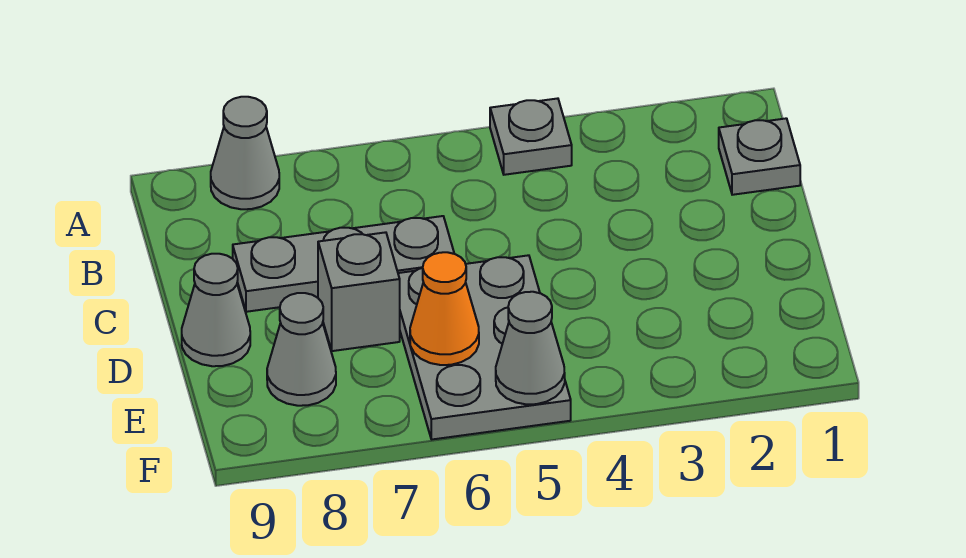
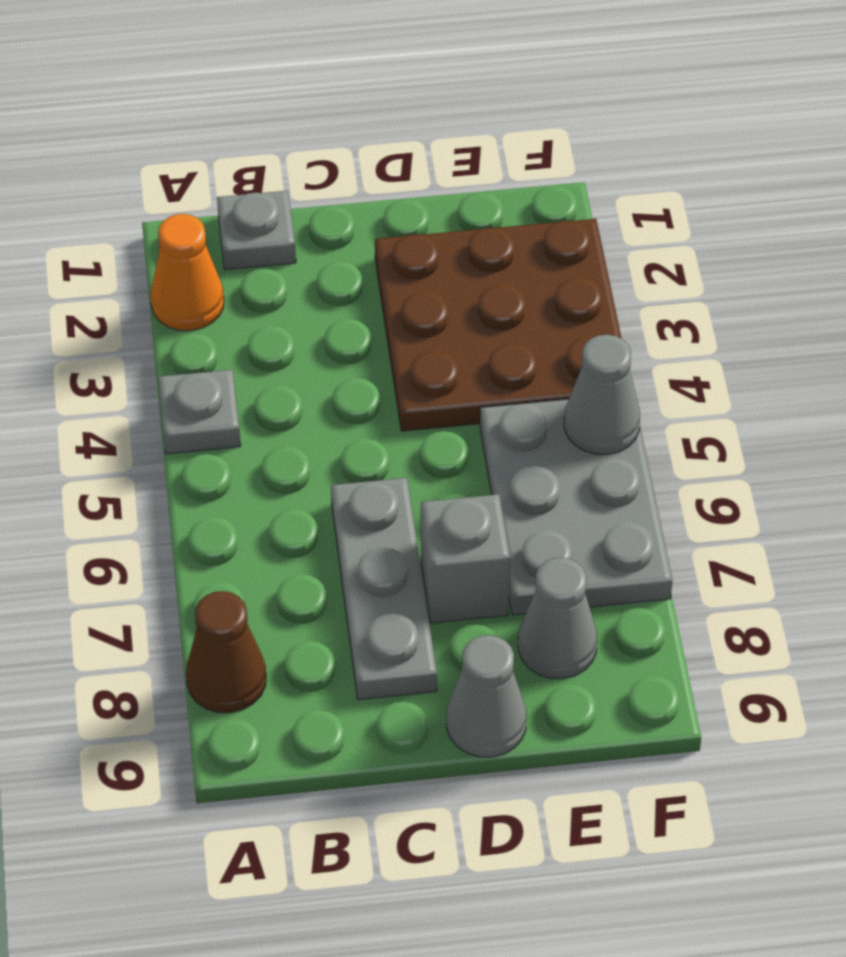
grey 1x1 cone [211,97,279,209] -> brown 1x1 cone [186,591,266,713]
none -> brown 3x3 plate [375,219,622,431]
grey 2x3 plate [398,255,571,439] -> grey 2x3 plate turned to [480,399,672,615]
orange 1x1 cone [410,252,479,365] -> orange 1x1 cone moved to [151,214,224,331]

